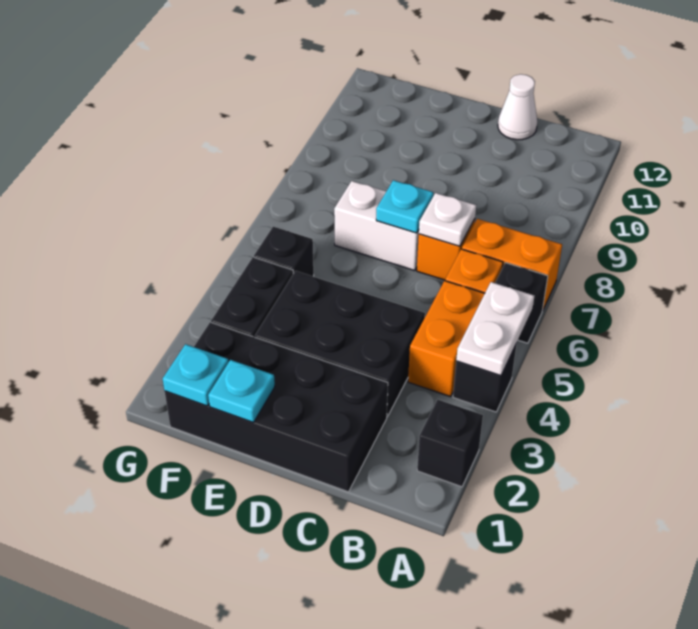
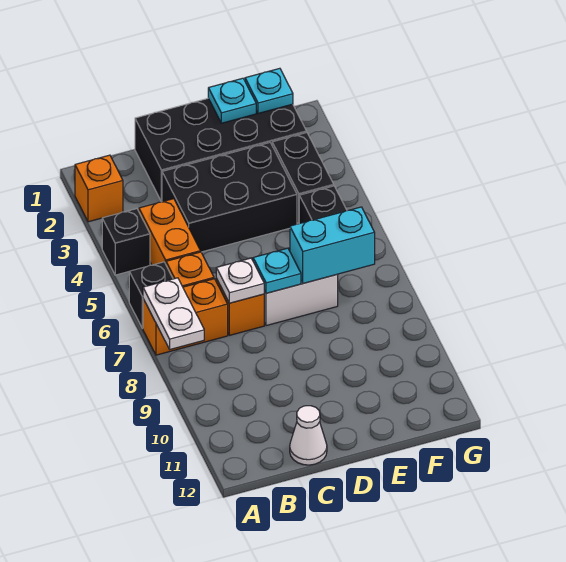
black 1x1 brick [417,400,483,487] -> orange 1x1 brick [75,155,123,222]
white 1x2 plate [456,282,534,376] -> white 1x2 plate moved to [143,278,204,349]
none -> cyan 1x2 brick [290,207,375,283]

